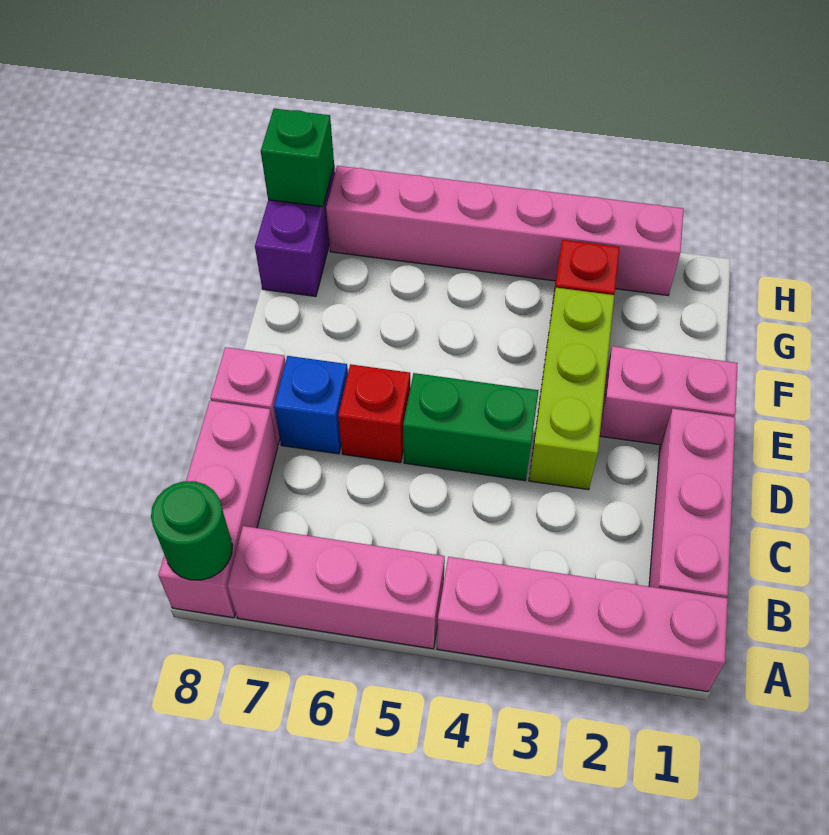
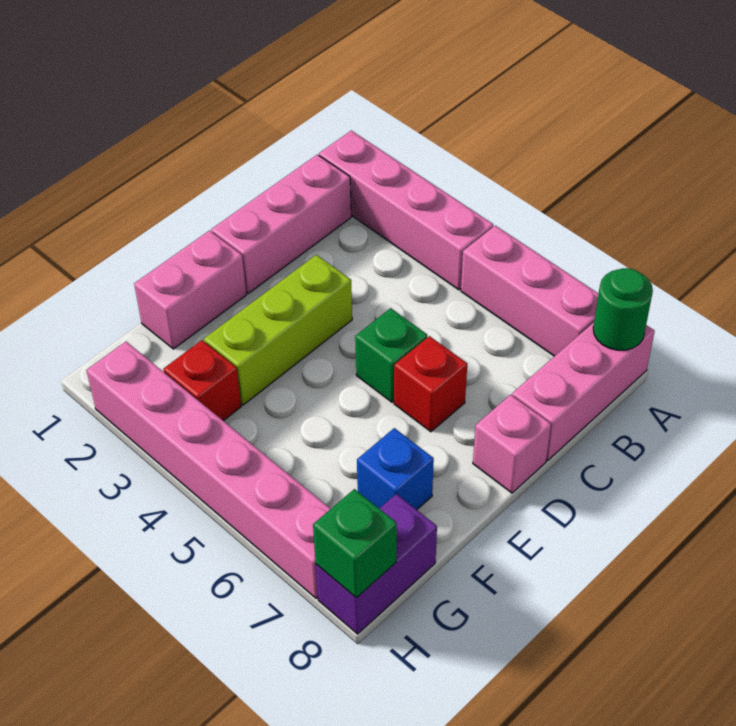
green 1x2 brick [403,373,539,481] -> green 1x1 brick [355,308,427,402]
blue 1x1 brick [274,356,348,454] -> blue 1x1 brick moved to [357,428,434,510]
pink 1x2 brick [600,346,738,445] -> pink 1x2 brick turned to [134,231,246,349]

